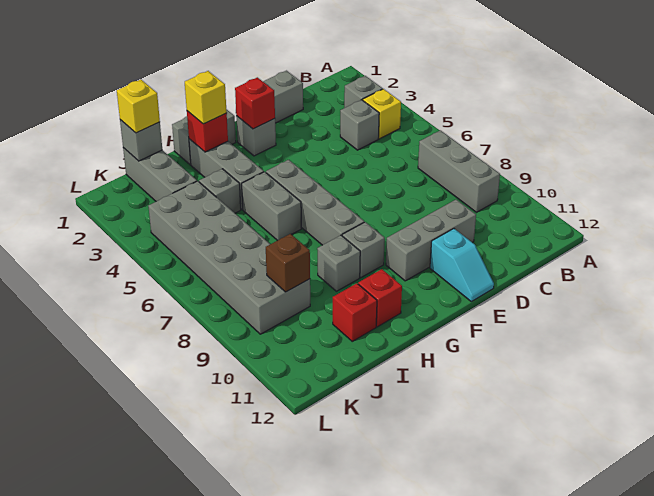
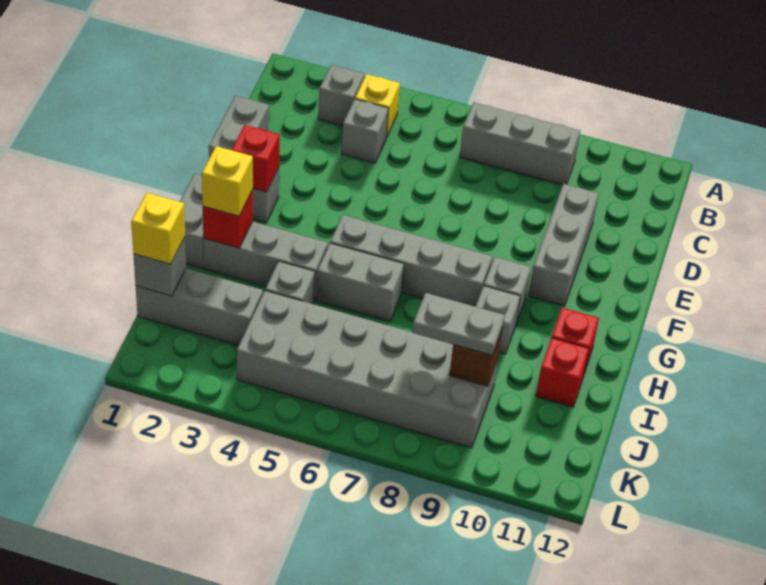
cyan 1x2 slope [430,229,494,302] -> none
none -> grey 1x2 plate [412,293,505,355]

